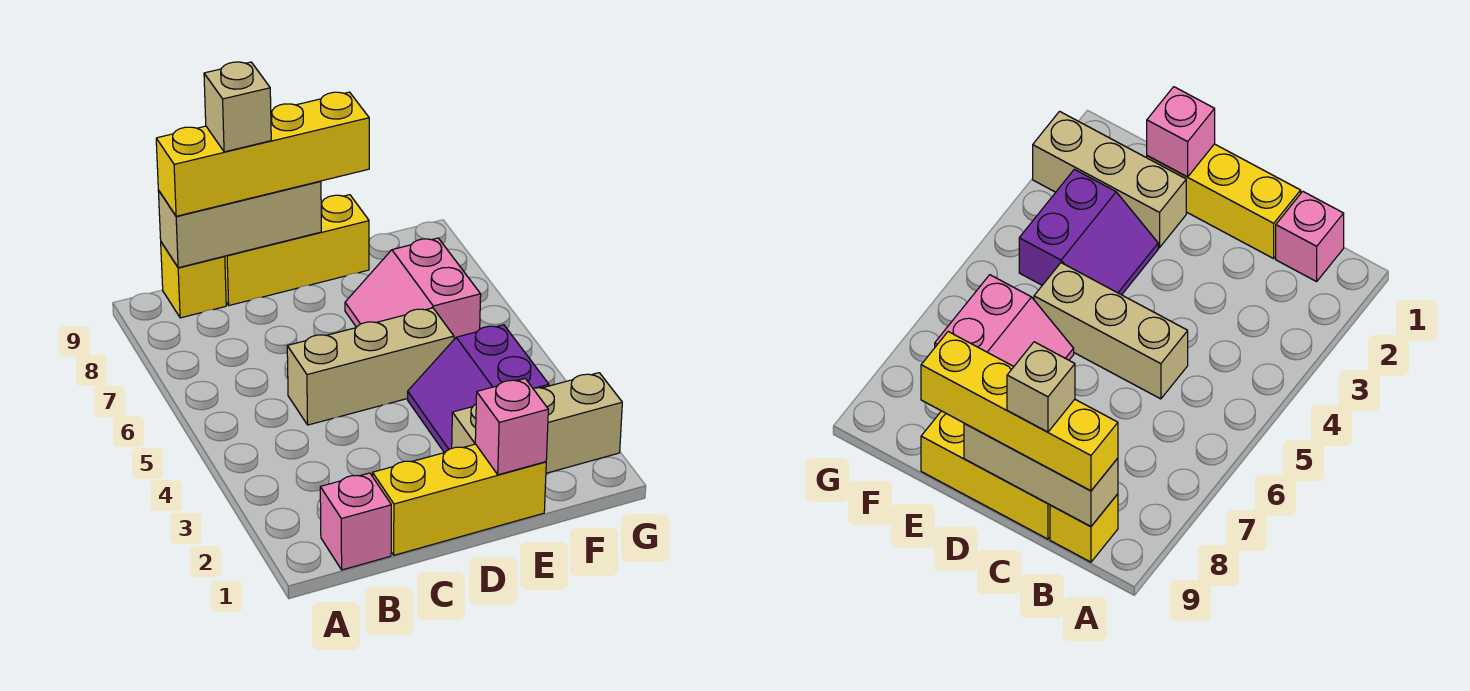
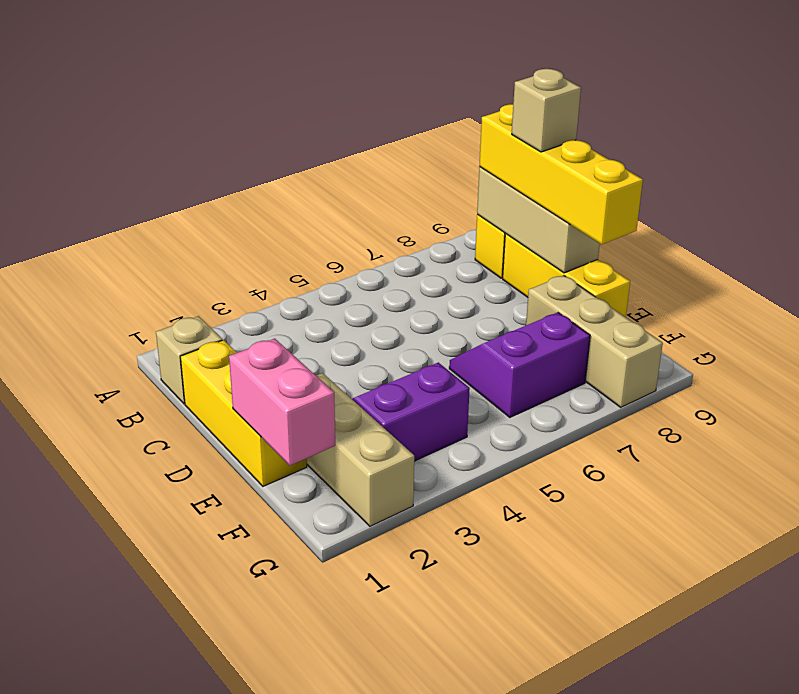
pink 1x1 brick [320,473,391,570] -> tan 1x1 brick [156,316,222,404]
tan 1x3 brick [287,308,454,425] -> tan 1x3 brick moved to [526,275,663,407]
pink 1x1 brick [475,379,548,475] -> pink 1x2 brick [229,339,335,465]
pink 2x2 slope [345,238,481,339] -> purple 2x2 slope [449,312,590,417]

